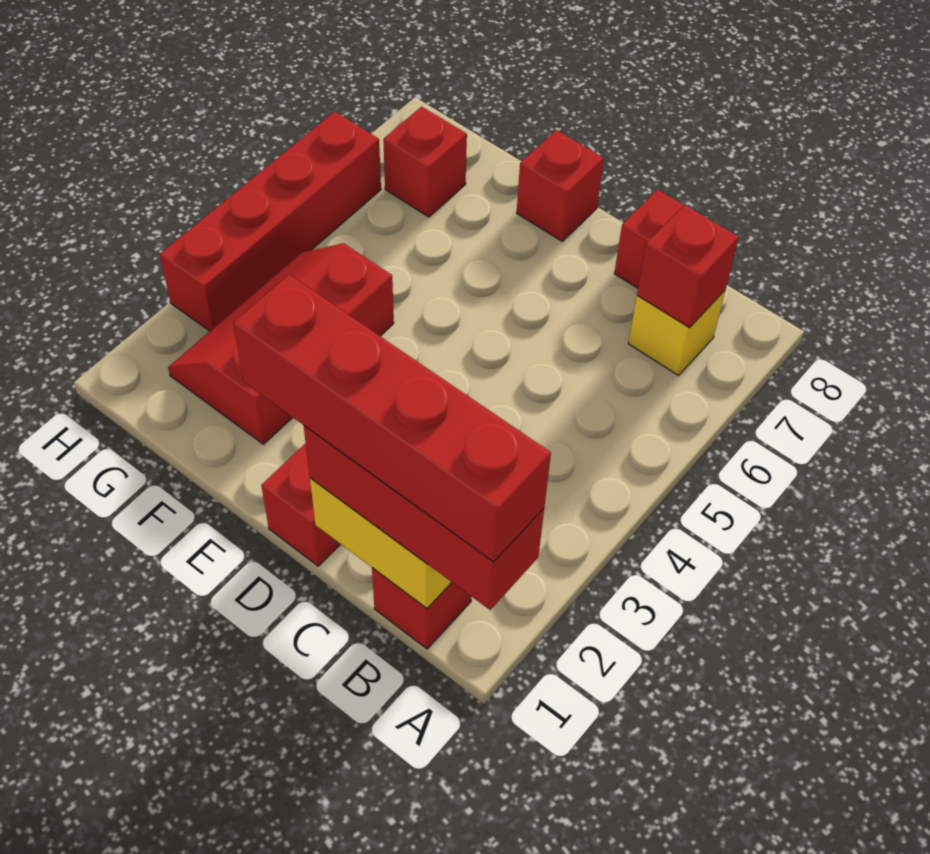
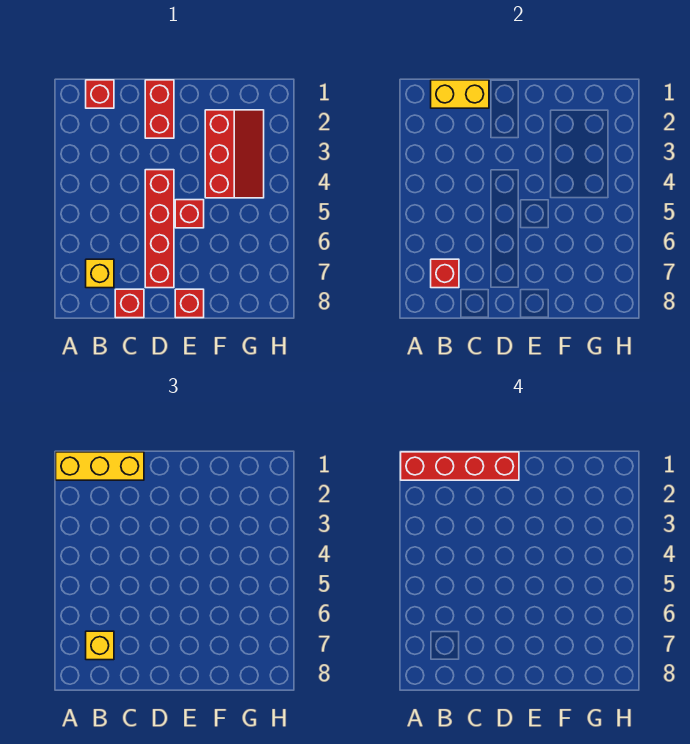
red 1x3 brick [304,426,544,610] -> yellow 1x3 brick [56,452,144,480]
none -> yellow 1x1 brick [86,631,114,660]
red 1x1 brick [383,107,467,217] -> red 1x1 brick moved to [175,200,204,228]
red 1x4 brick [160,112,381,331] -> red 1x4 brick moved to [145,170,174,288]

